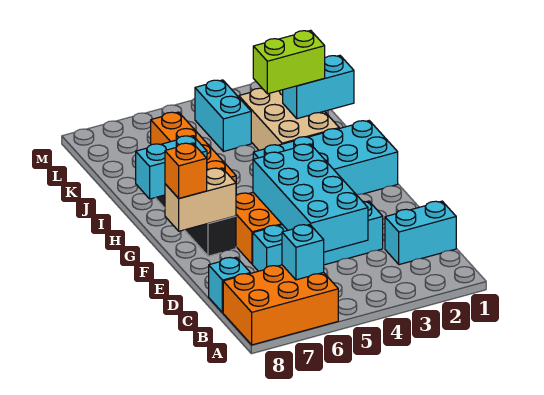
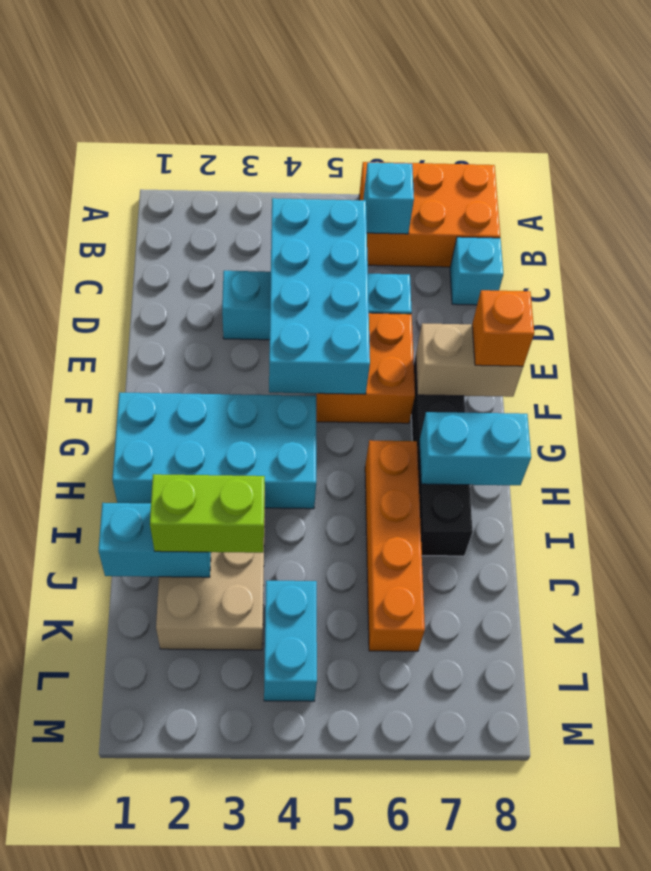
cyan 1x2 brick [385,201,456,265] -> none

